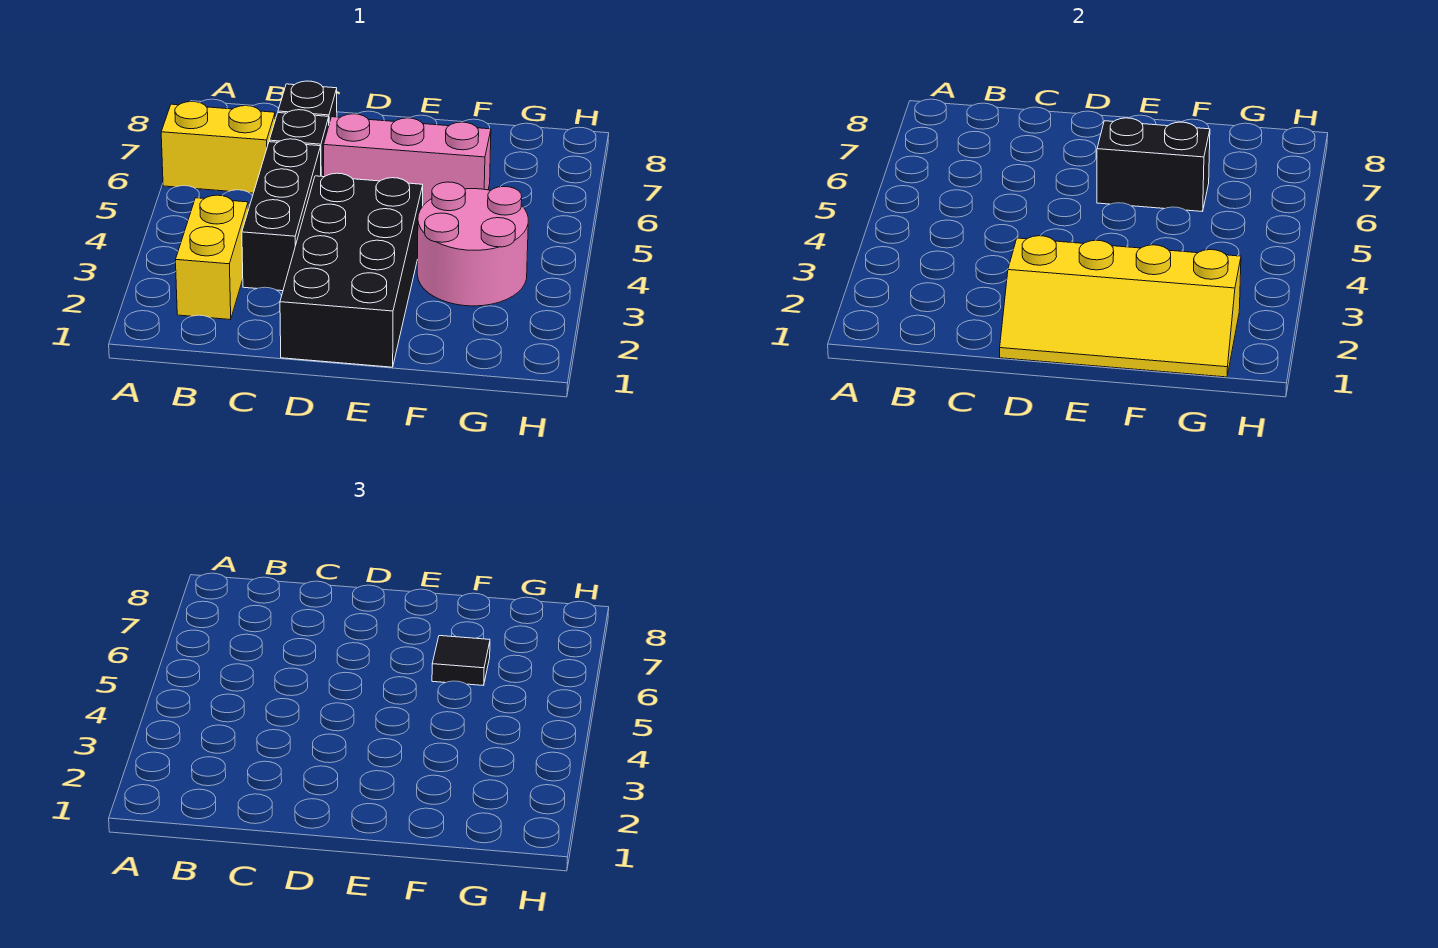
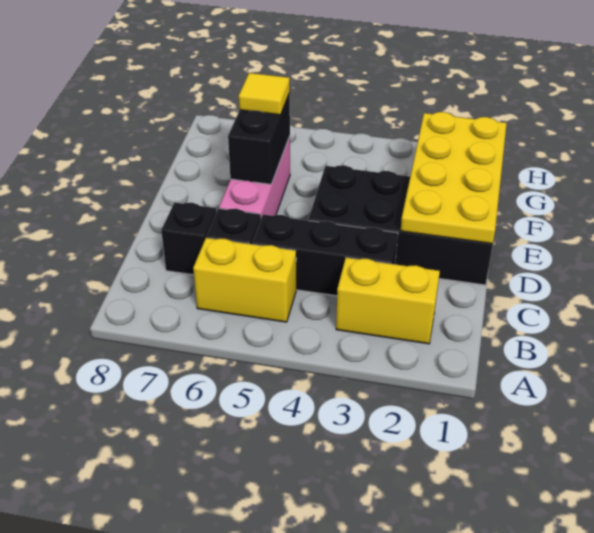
yellow 1x2 brick [161,102,275,193] -> yellow 1x2 brick turned to [193,238,296,322]
yellow 2x4 slope [1000,236,1241,377] -> yellow 2x4 plate [401,112,507,244]
pink 2x2 round brick [417,182,528,306] -> none
black 1x1 tile [432,636,490,686] -> yellow 1x1 tile [239,73,290,115]

